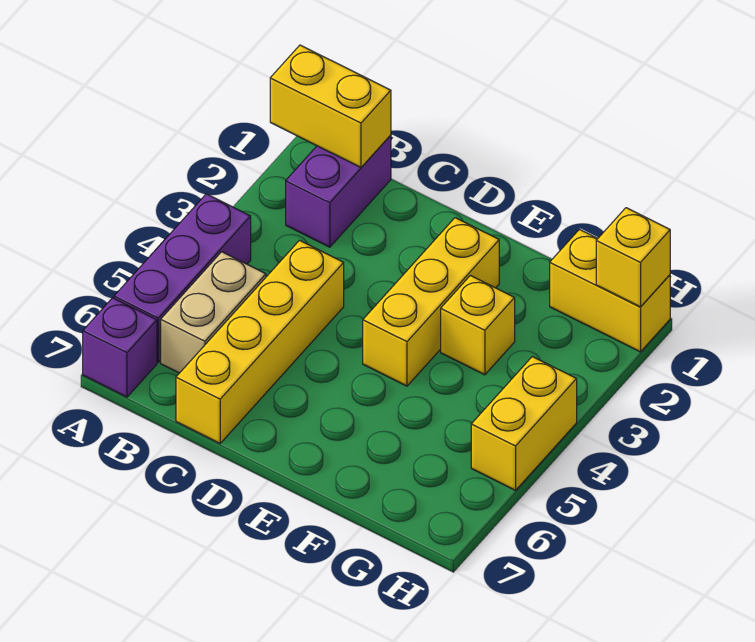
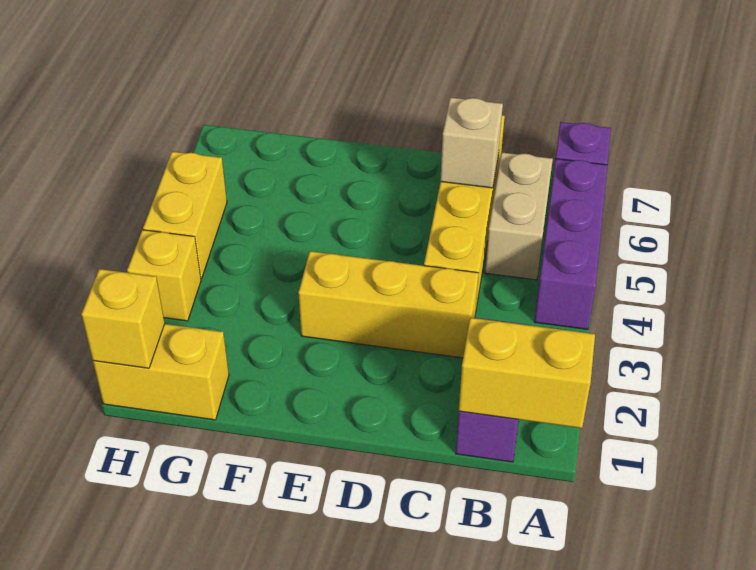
none -> tan 1x1 brick [440,98,503,188]
yellow 1x3 brick [363,218,499,386] -> yellow 1x3 brick turned to [298,251,479,358]
yellow 1x1 brick [441,275,515,375] -> yellow 1x1 brick moved to [127,230,201,321]

